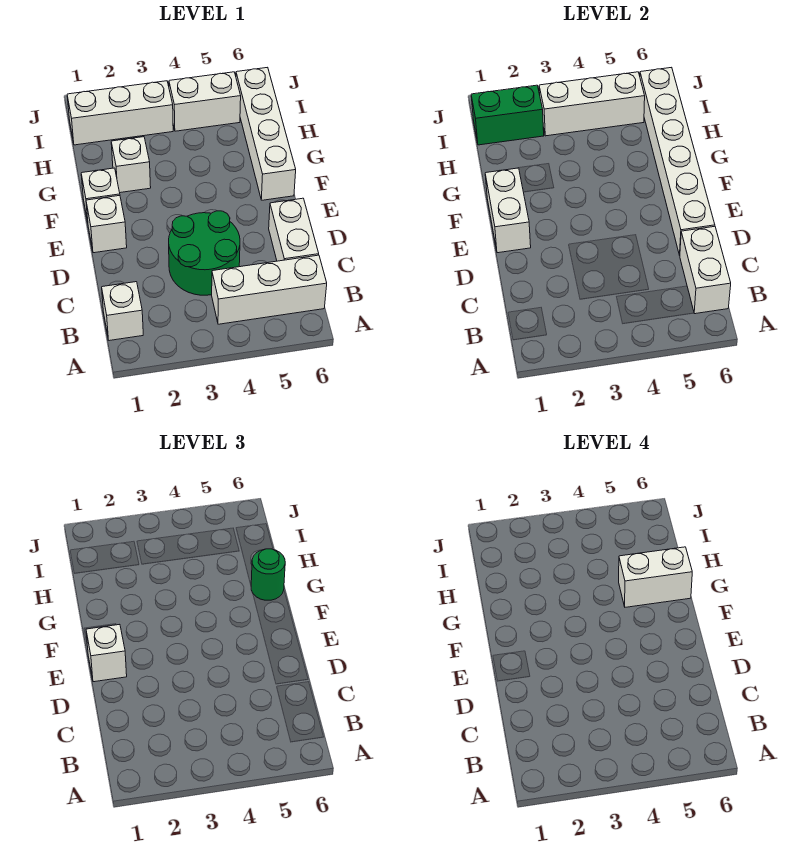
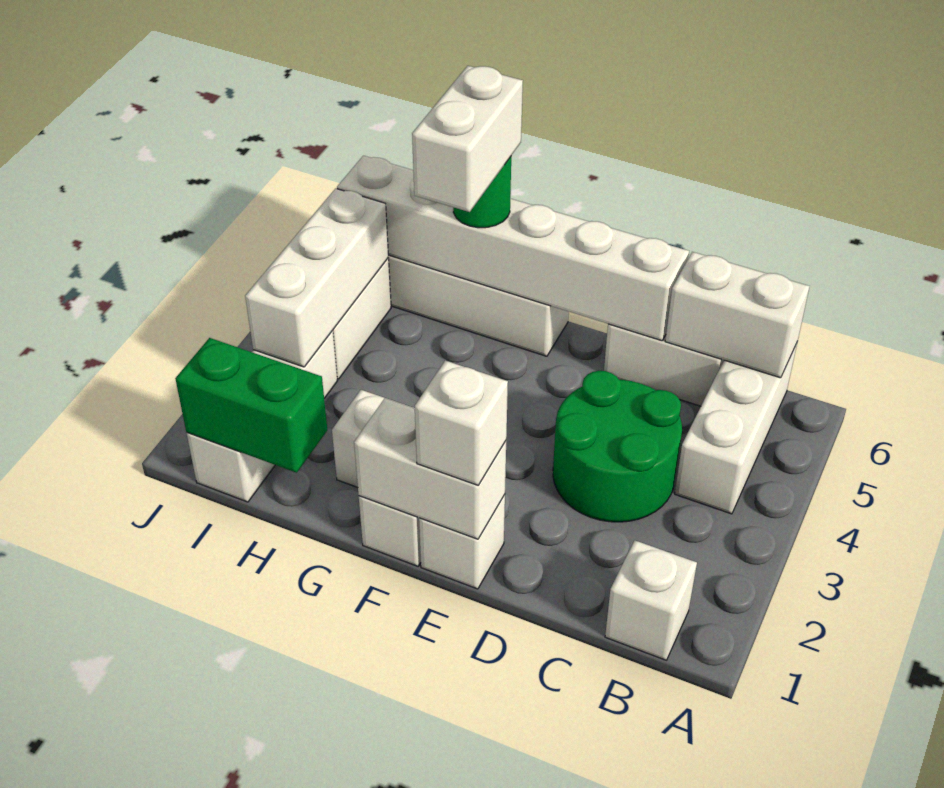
green 1x2 brick [471,85,544,145] -> green 1x2 brick turned to [175,338,327,473]

